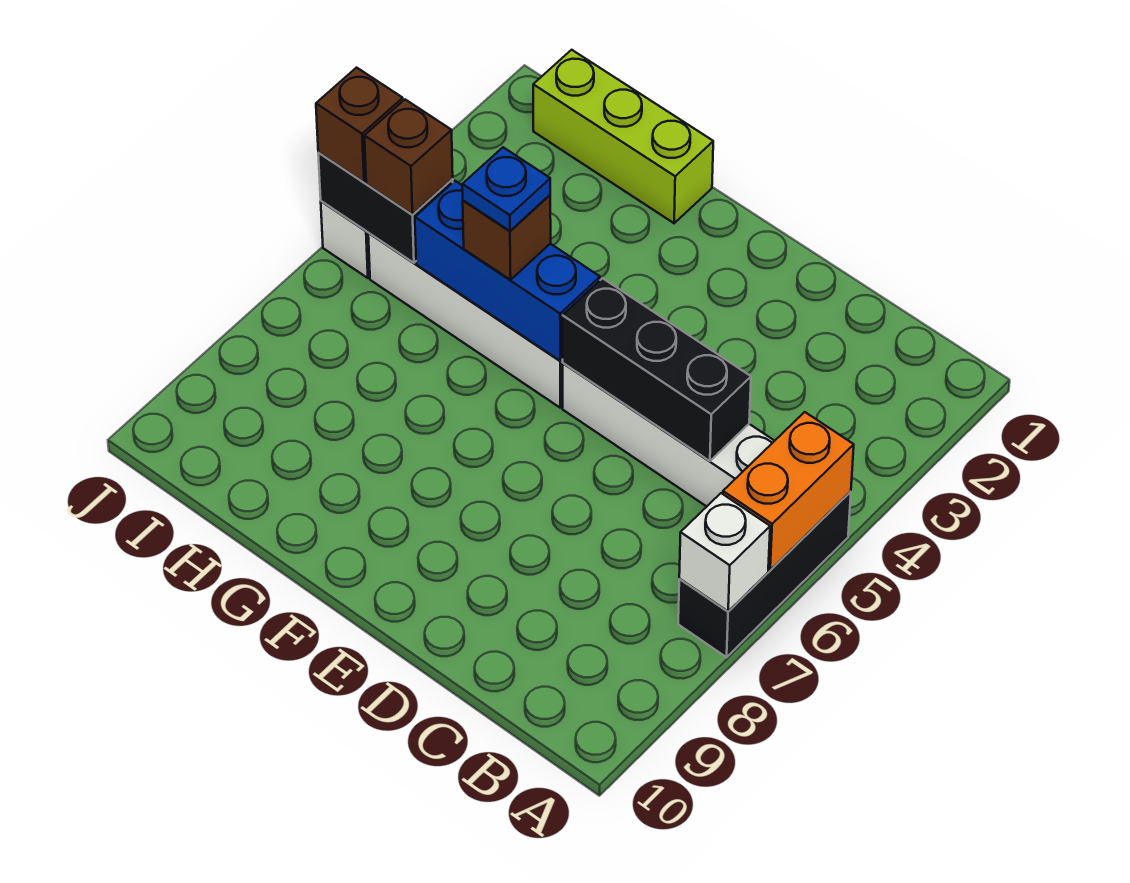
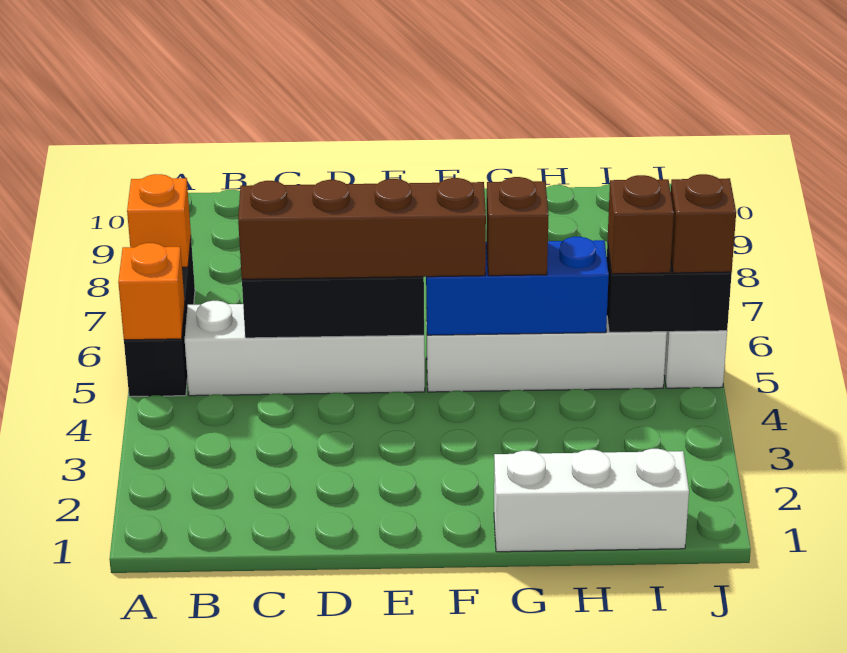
orange 1x2 brick [723,412,854,570] -> orange 1x1 brick [118,243,185,340]
white 1x1 brick [679,493,770,611] -> orange 1x1 brick [127,174,191,267]
none -> brown 1x4 brick [238,178,486,279]
lime 1x3 brick [533,50,713,223] -> white 1x3 brick [494,449,689,552]
blue 1x1 plate [462,147,550,231] -> none

